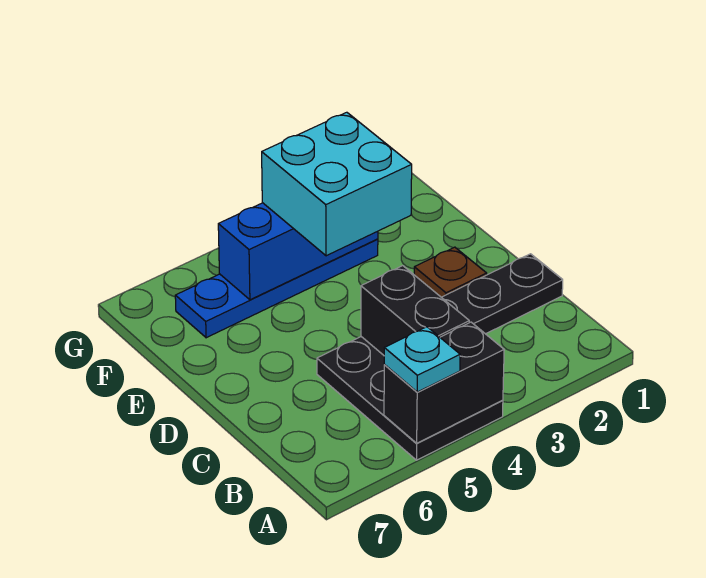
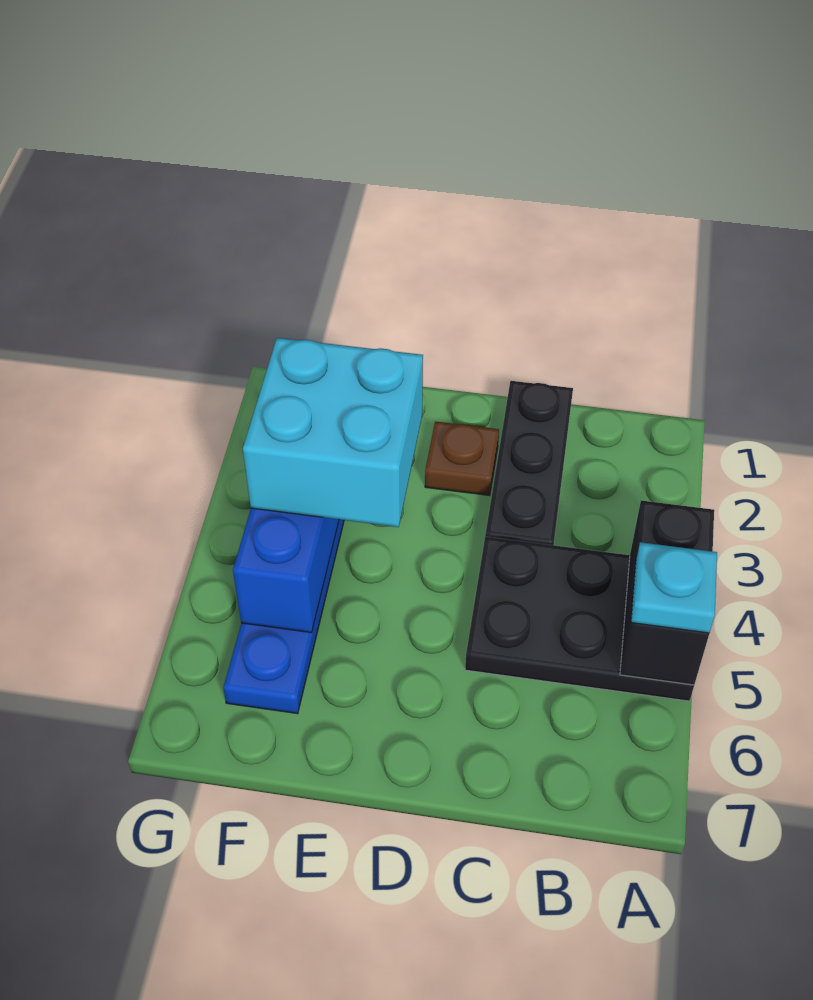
black 1x2 brick [361,266,469,355] -> none

